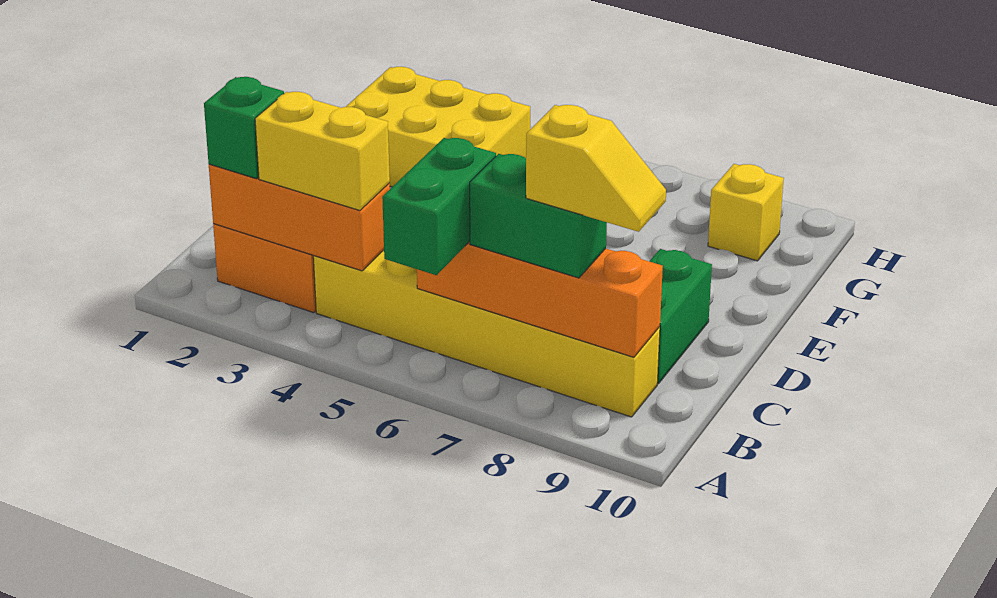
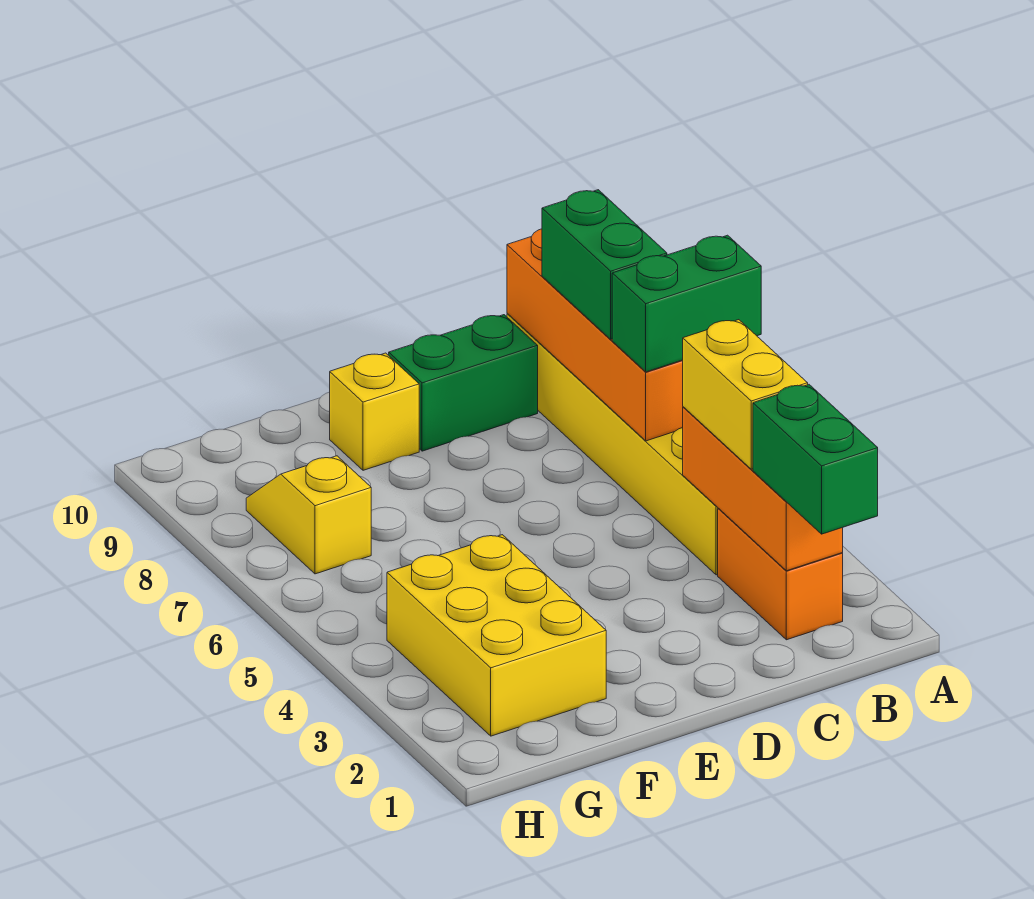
green 1x1 brick [204,77,284,178] -> green 1x2 brick [753,385,878,534]
yellow 1x2 slope [526,105,666,232] -> yellow 1x2 slope moved to [246,456,371,574]
yellow 1x1 brick [708,164,784,261] -> yellow 1x1 brick moved to [330,353,419,470]

